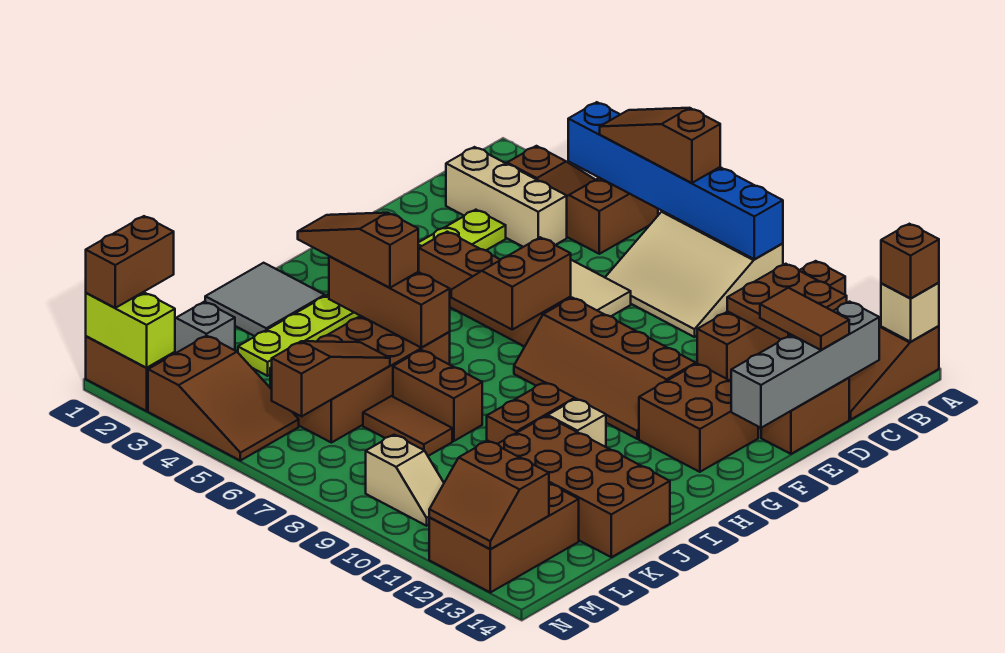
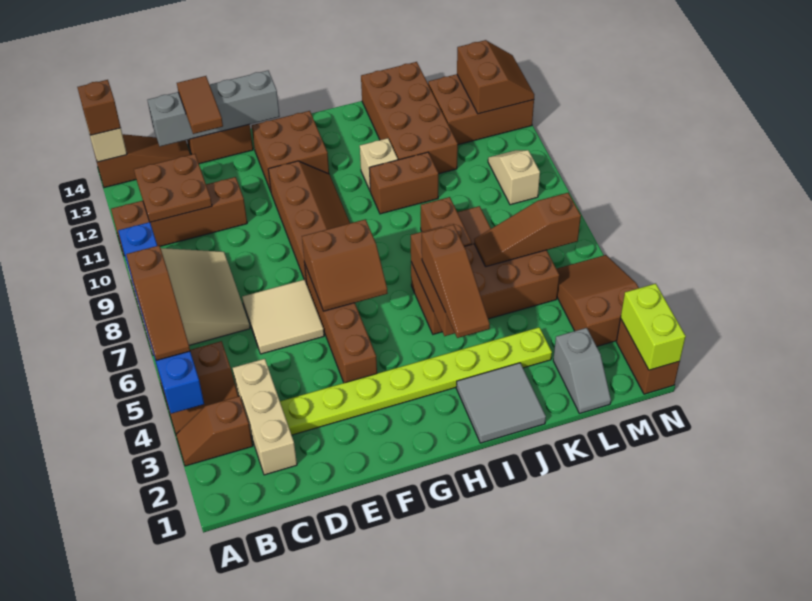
brown 1x2 brick [86,216,174,308] -> none

